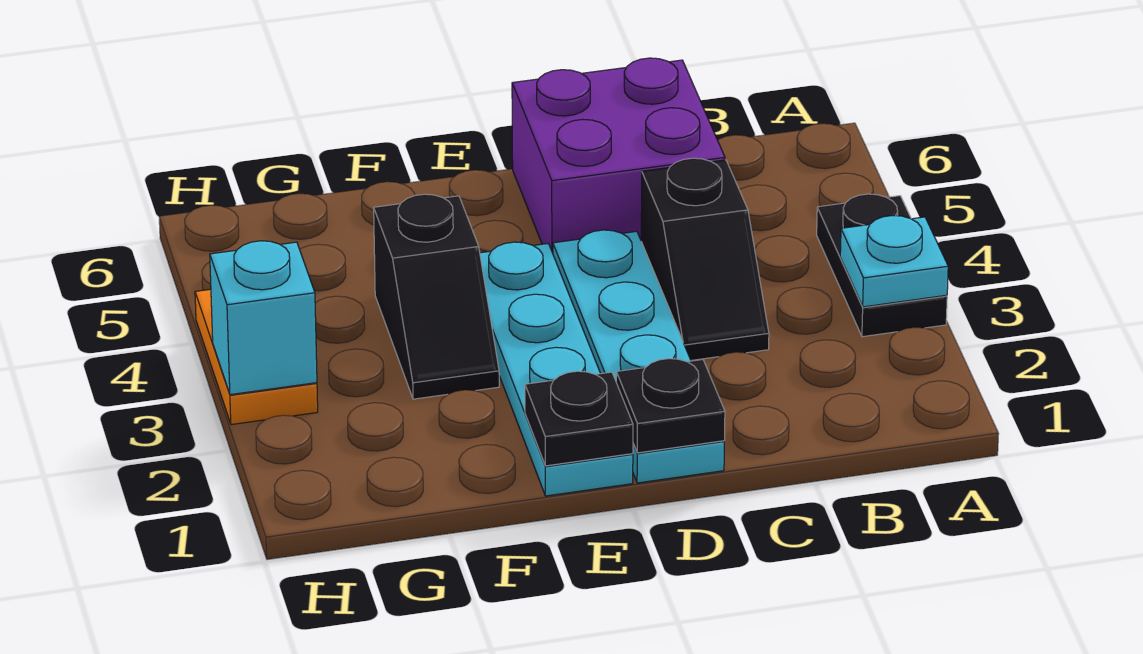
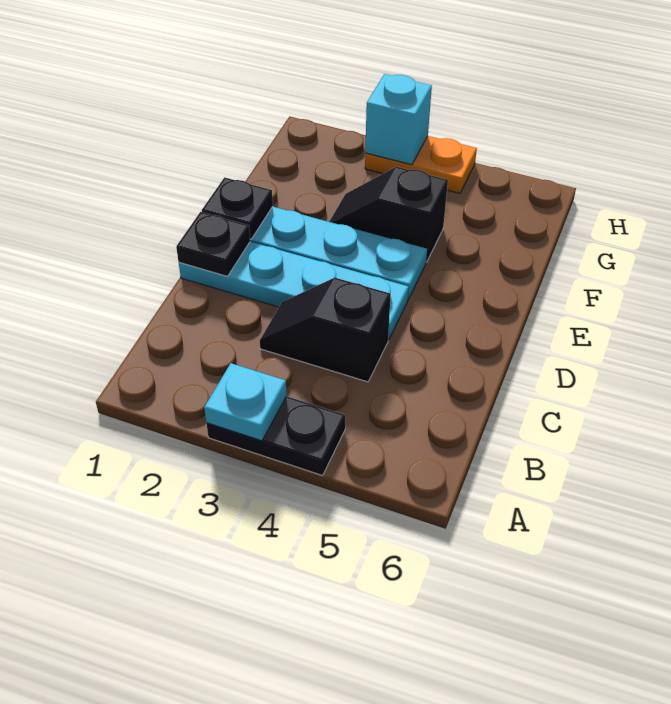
purple 2x2 brick [512,58,725,253] -> none

